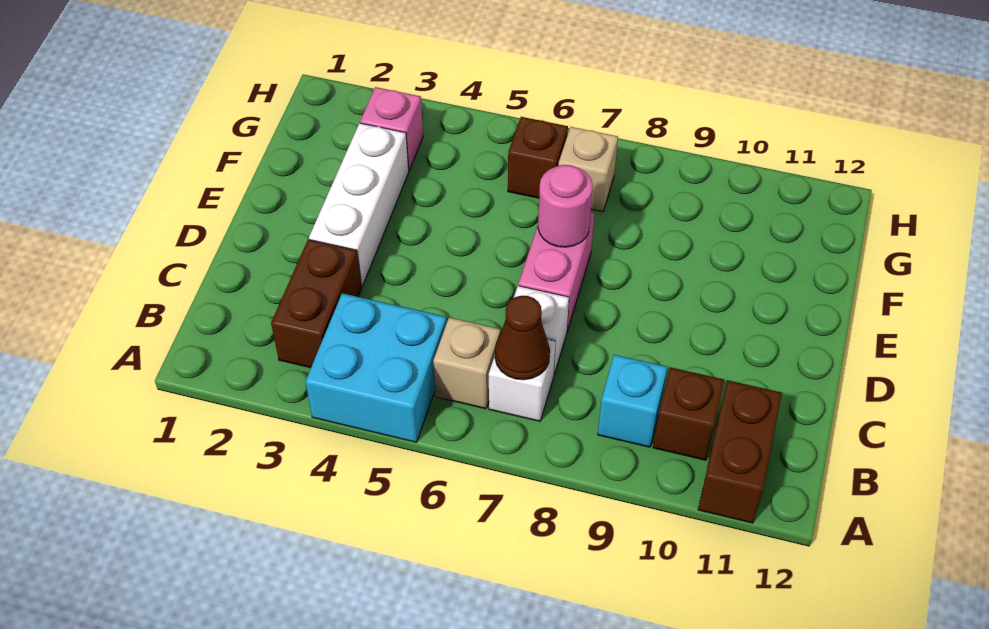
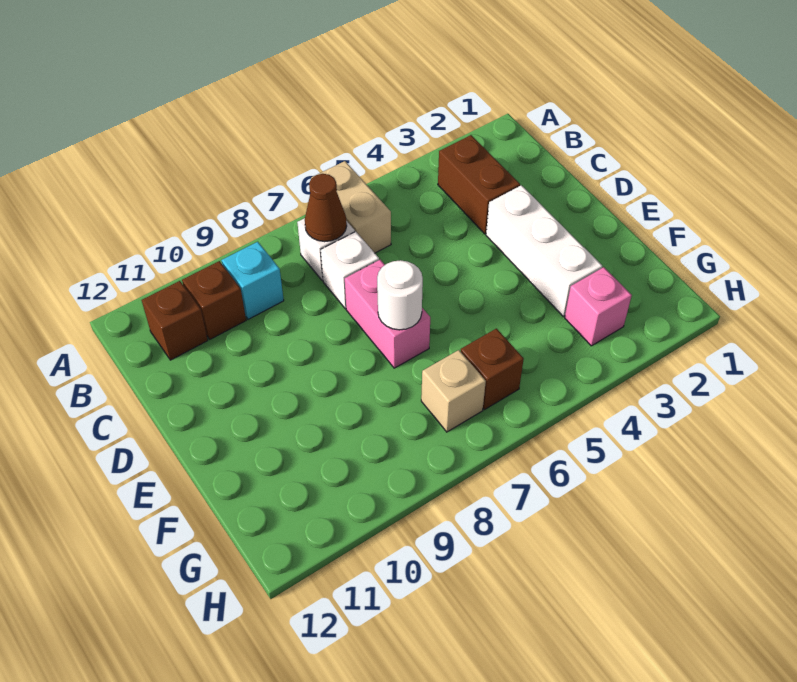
cyan 2x2 brick [305,293,447,442] -> none
brown 1x2 brick [698,380,782,523] -> brown 1x1 brick [142,281,208,360]
tan 1x1 brick [433,318,501,409] -> tan 1x2 brick [311,161,391,253]
pink 1x1 round brick [538,165,593,247] -> white 1x1 round brick [377,260,423,330]

